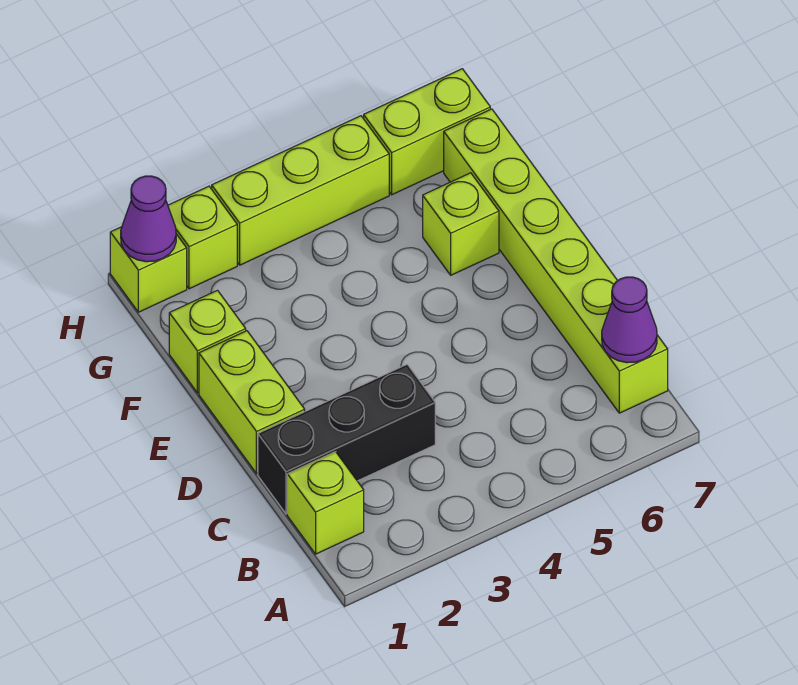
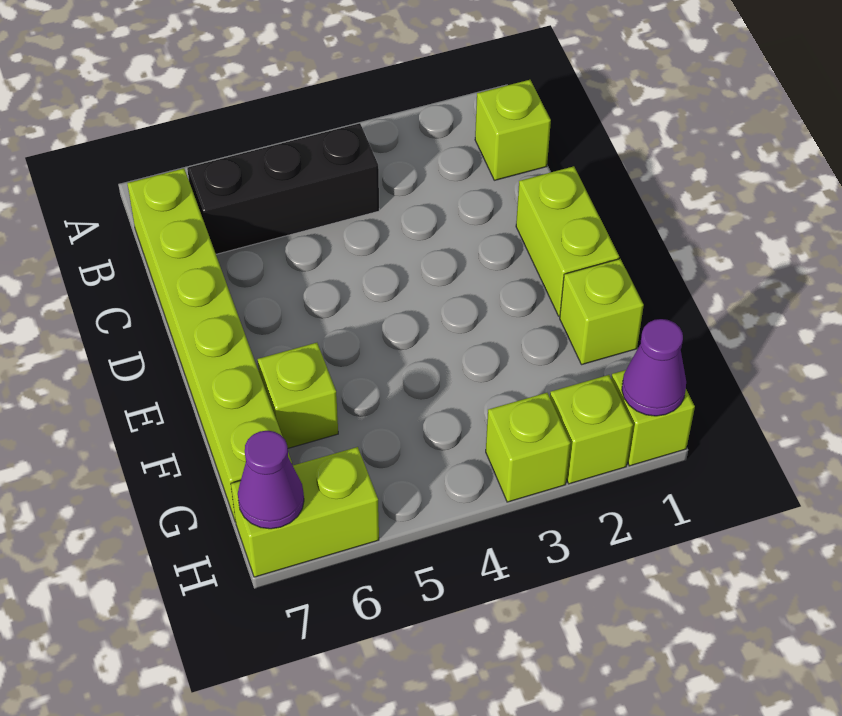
purple 1x1 cone [602,277,657,363] -> purple 1x1 cone moved to [238,431,304,529]
black 1x3 brick [258,364,435,514] -> black 1x3 brick moved to [187,123,379,254]
lime 1x3 brick [212,116,389,265] -> lime 1x1 brick [486,393,570,502]

